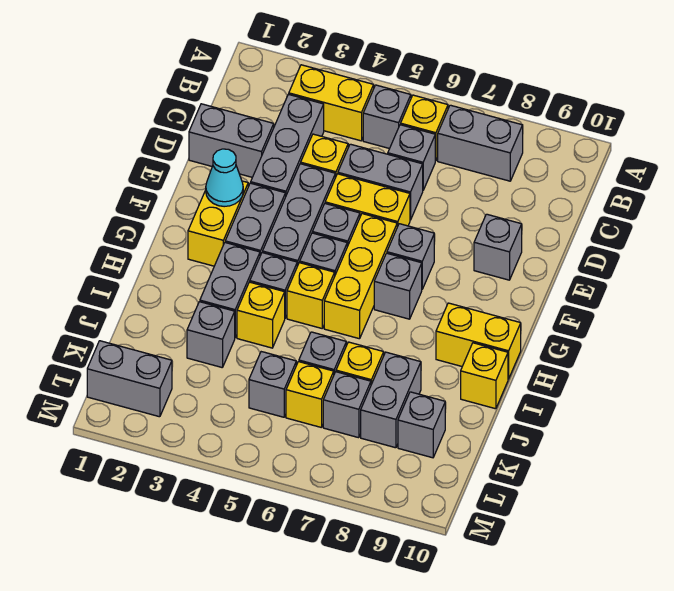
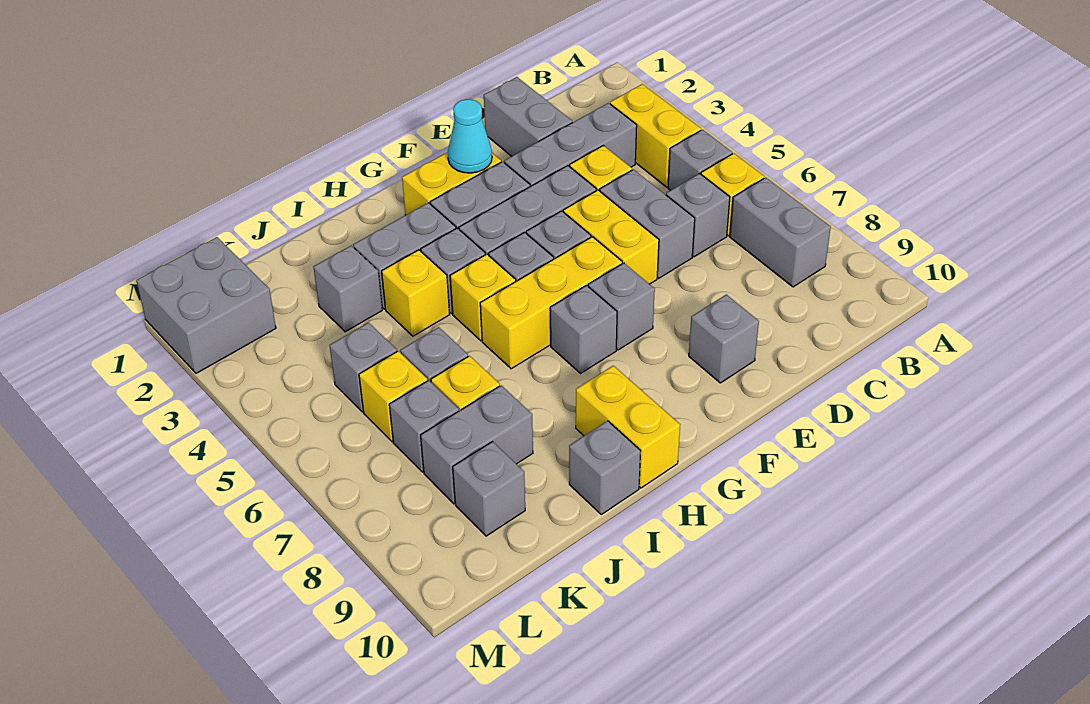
yellow 1x1 brick [461,343,508,409] -> grey 1x1 brick [569,421,640,514]
grey 1x2 brick [87,341,172,417] -> grey 2x2 brick [136,237,276,373]

